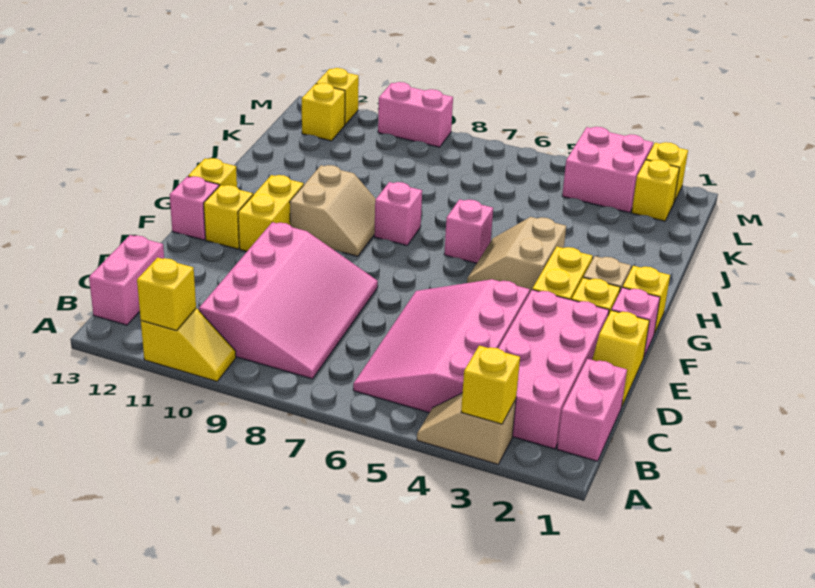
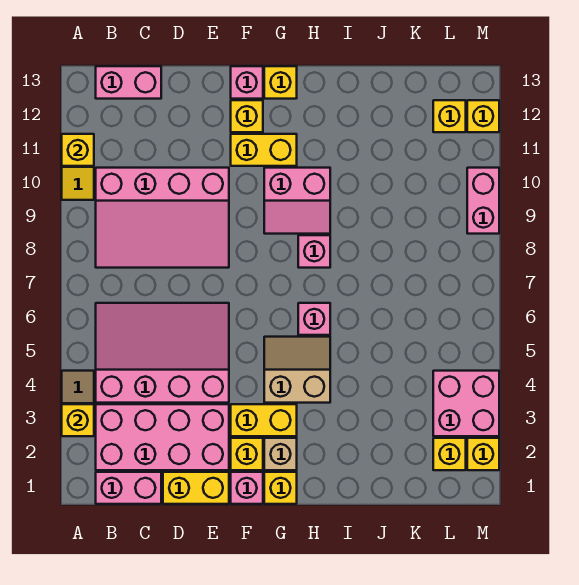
yellow 1x2 slope [592,310,649,406] -> yellow 1x2 brick [163,472,229,504]
tan 2x2 slope [290,165,376,256] -> pink 2x2 slope [264,168,330,234]

